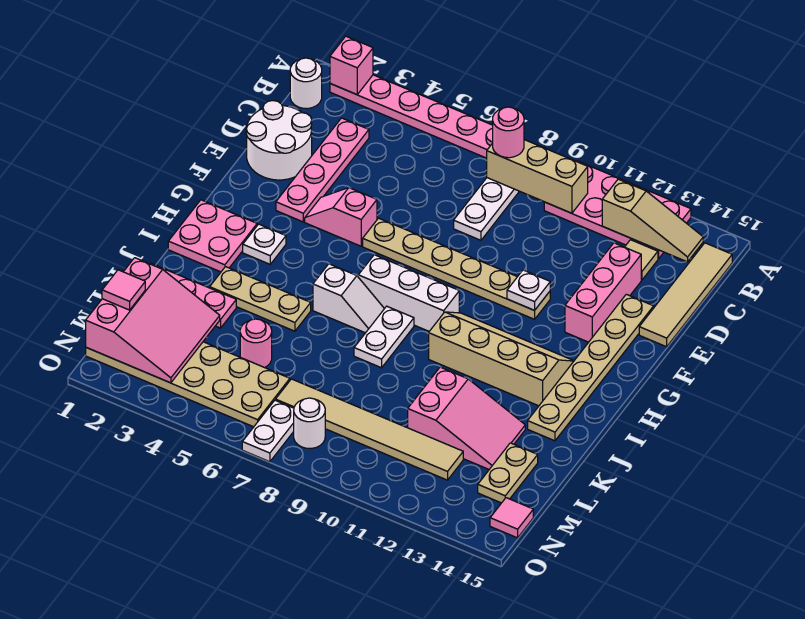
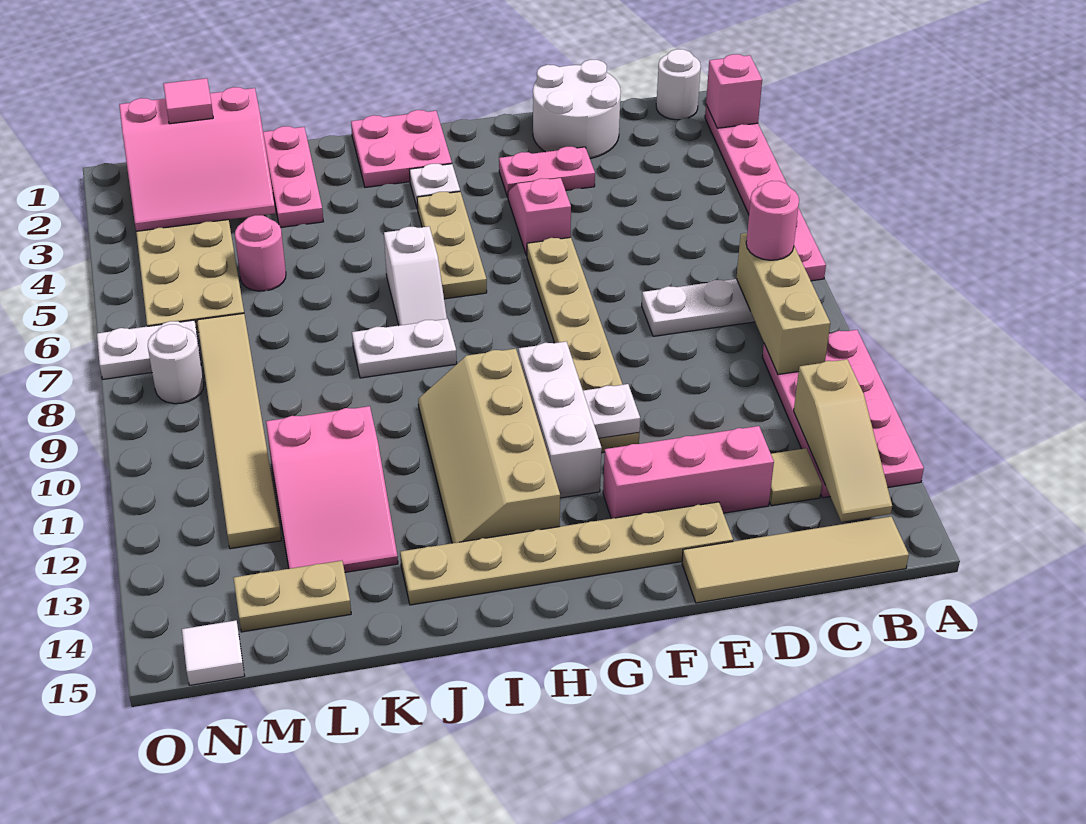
pink 1x4 plate [276,118,369,222] -> pink 1x2 plate [499,147,595,197]
white 1x3 brick [358,255,459,331] -> white 1x3 brick moved to [519,342,602,498]
tan 2x4 slope [429,312,574,406] -> tan 2x4 slope turned to [418,349,560,543]
tan 1x3 plate [210,267,311,331] -> tan 1x3 plate moved to [417,192,487,299]
pink 1x1 tile [490,498,533,538] -> white 1x1 tile [182,621,245,685]

